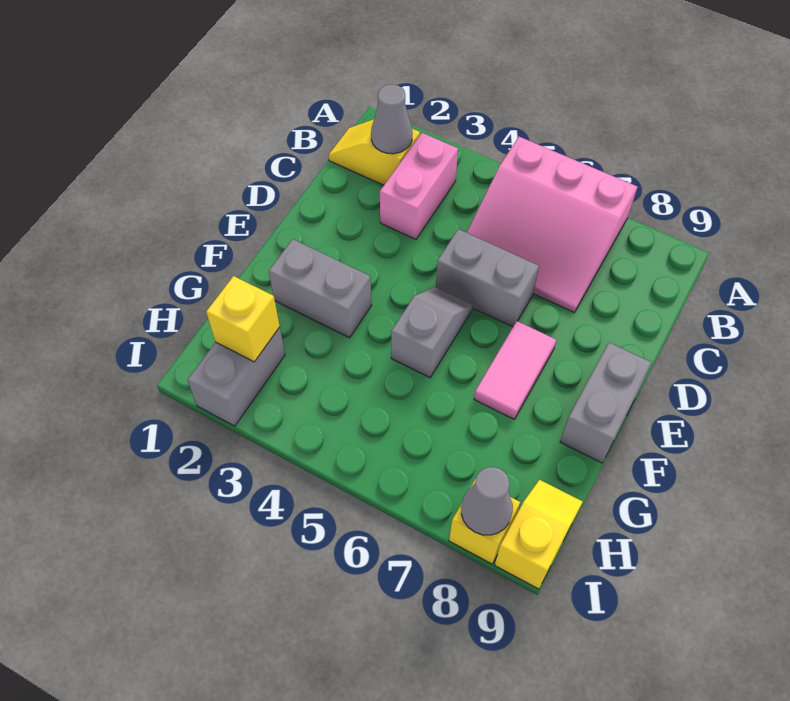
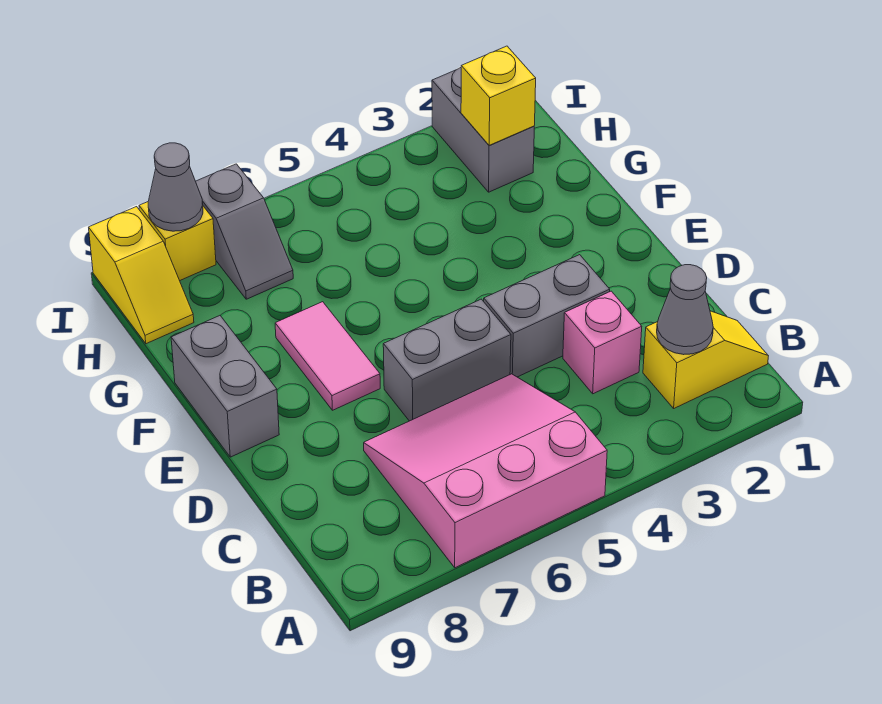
pink 1x2 brick [380,133,458,239] -> pink 1x1 brick [563,291,642,394]
grey 1x2 slope [391,287,473,378] -> grey 1x2 slope moved to [195,164,293,299]
grey 1x2 brick [269,239,372,338] -> grey 1x2 brick moved to [484,255,610,377]

